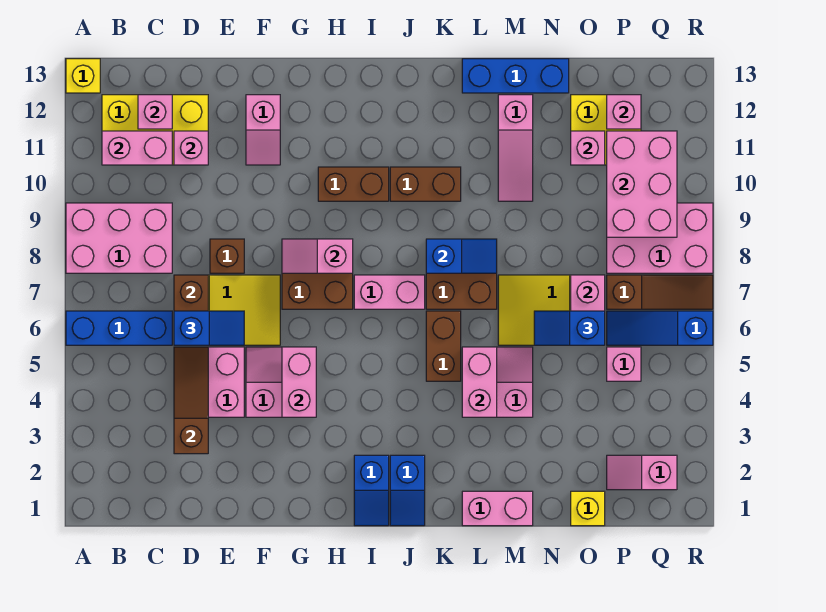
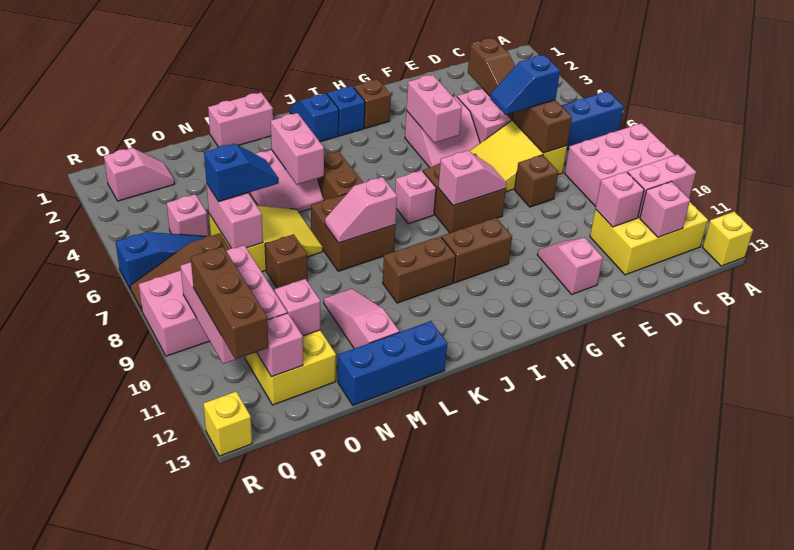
none -> brown 1x1 brick [354,79,391,128]
pink 1x2 brick [354,275,425,309] -> pink 1x1 brick [395,170,436,224]
blue 1x2 slope [426,239,497,273] -> pink 1x2 slope [325,177,397,243]
none -> brown 1x1 brick [265,234,307,288]
yellow 1x1 brick [571,491,605,526] -> yellow 1x1 brick moved to [203,392,252,456]
none -> brown 1x3 brick [191,247,268,359]

